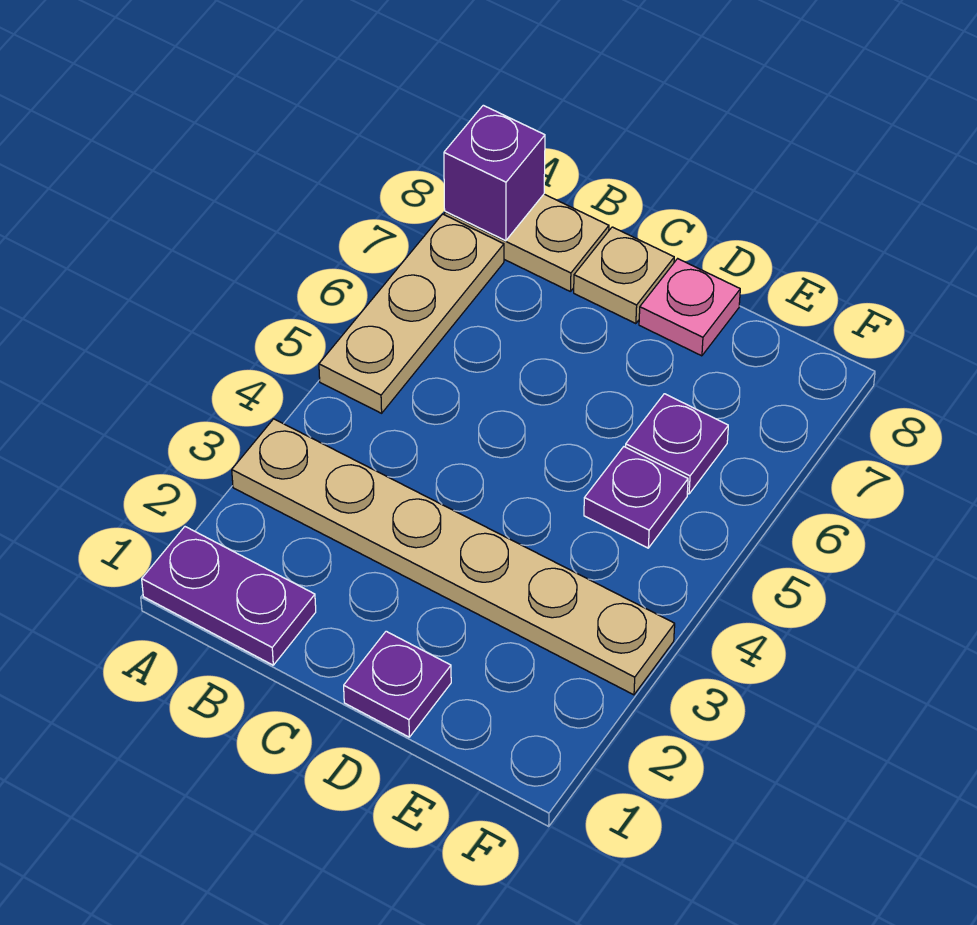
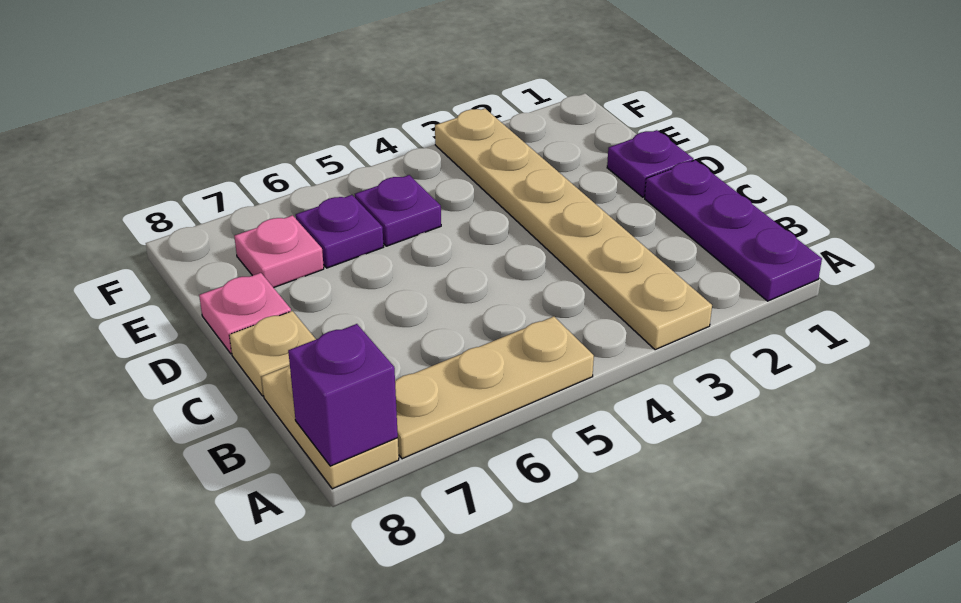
purple 1x2 plate [142,527,316,665] -> purple 1x3 plate [645,160,822,301]
none -> pink 1x1 plate [234,215,324,288]

